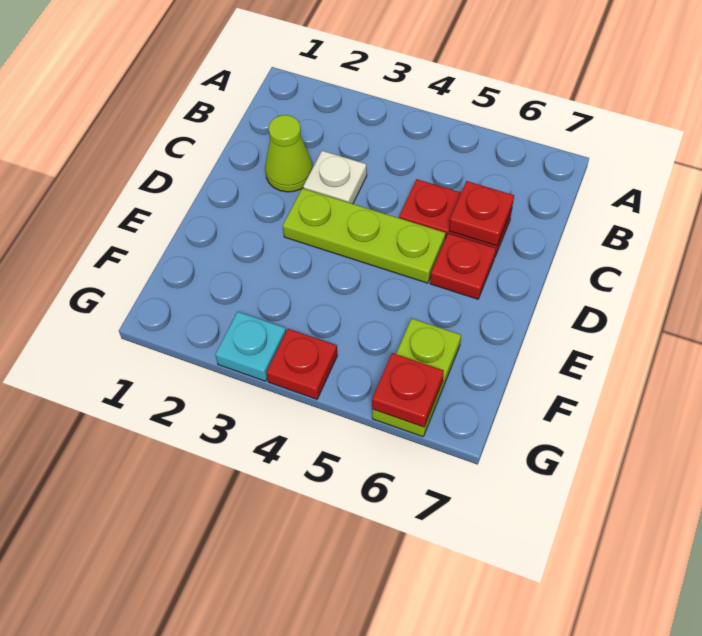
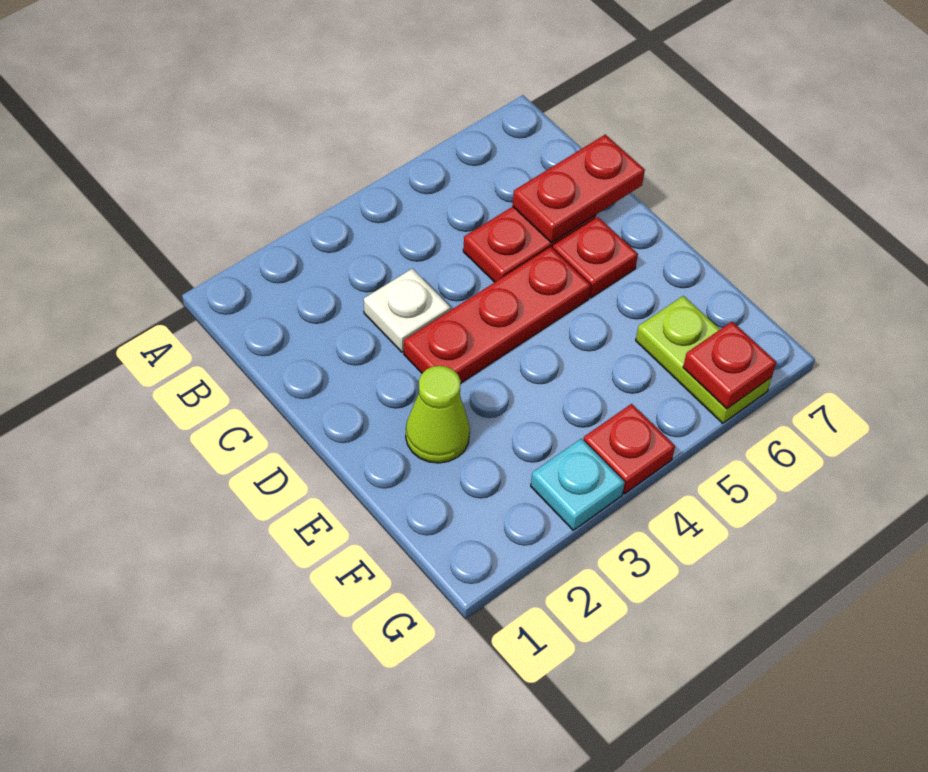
lime 1x1 cone [265,115,313,192] -> lime 1x1 cone moved to [406,366,470,463]
red 1x1 plate [449,181,514,246] -> red 1x2 plate [512,134,645,243]
lime 1x3 plate [283,188,445,283] -> red 1x3 plate [404,247,591,383]

